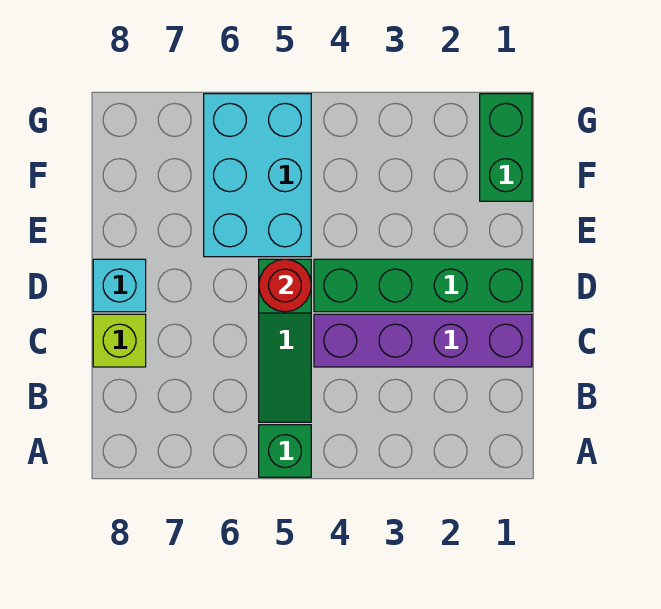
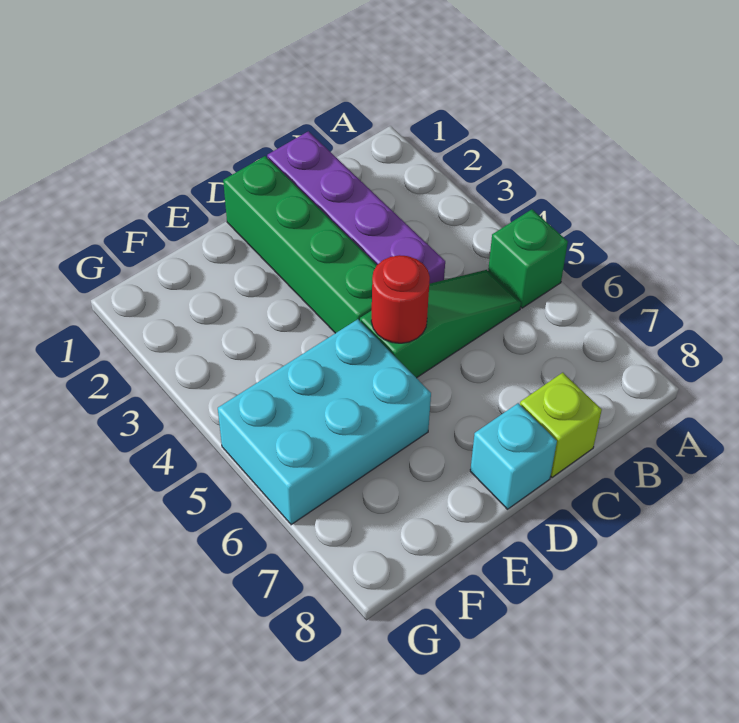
green 1x2 brick [480,94,532,201] -> none

